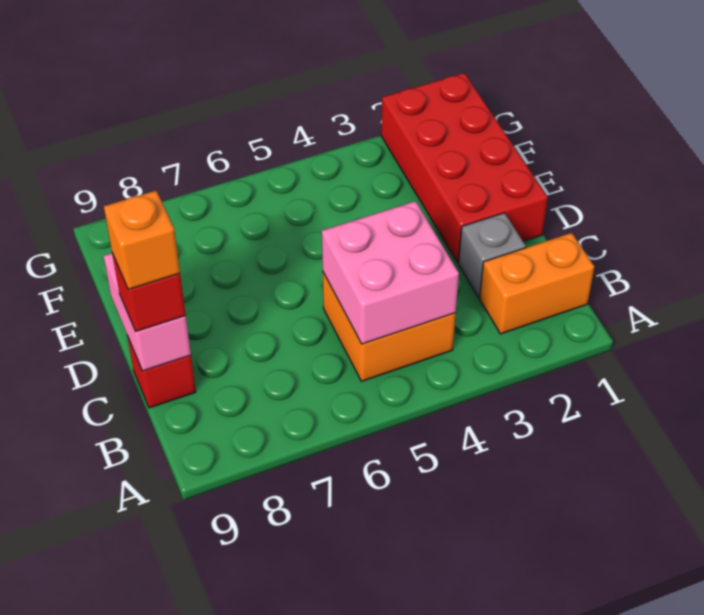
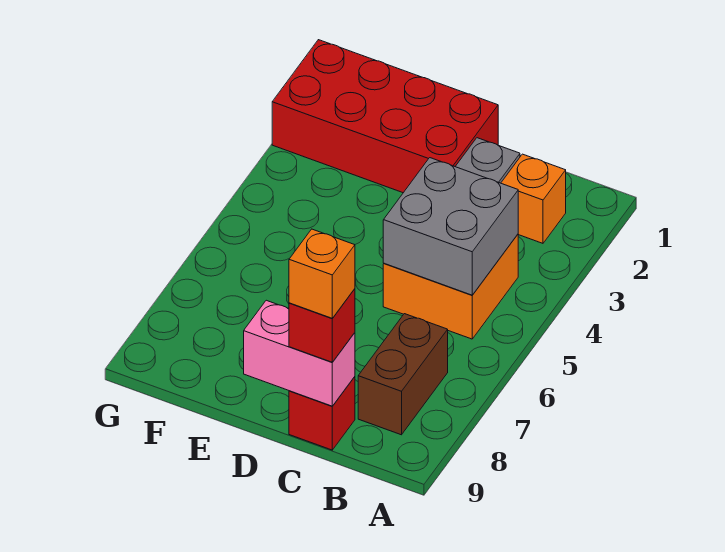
orange 1x2 brick [480,233,594,334] -> orange 1x1 brick [501,154,566,243]
pink 2x2 brick [322,201,459,344] -> grey 2x2 brick [383,158,518,295]
none -> brown 1x2 brick [358,314,448,435]

